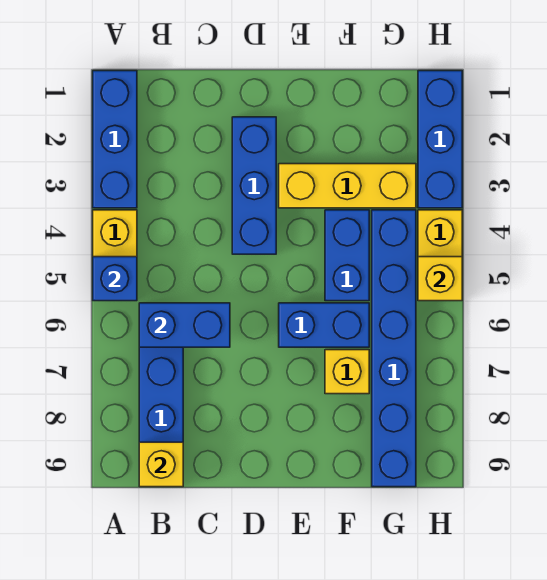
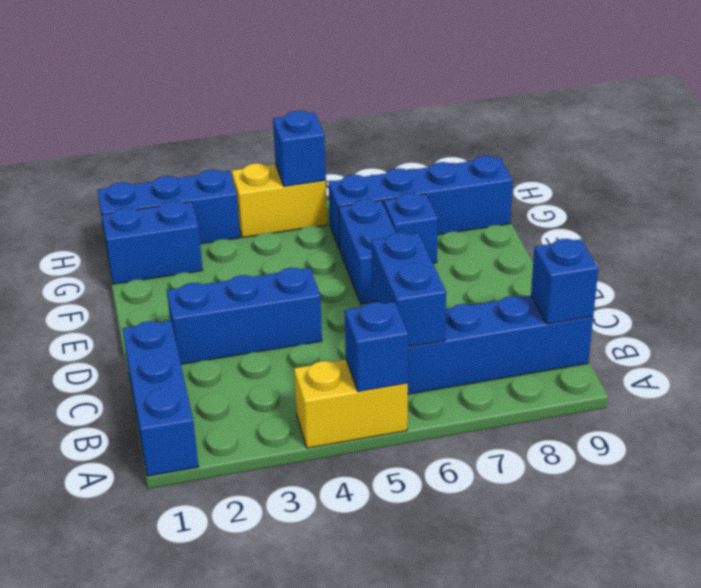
blue 1x3 brick [93,71,137,208] -> blue 1x3 brick turned to [122,321,198,476]
yellow 1x1 brick [139,442,183,487] -> blue 1x1 brick [531,239,598,324]
yellow 1x3 brick [279,164,416,208] -> none
blue 1x2 brick [325,210,369,301] -> blue 1x2 brick moved to [102,201,203,284]
yellow 1x1 brick [325,350,369,394] -> blue 1x1 brick [384,193,438,263]
blue 1x6 brick [372,210,416,487] -> blue 1x4 brick [329,156,513,249]
yellow 1x1 brick [418,257,462,301] -> blue 1x1 brick [273,111,326,186]

